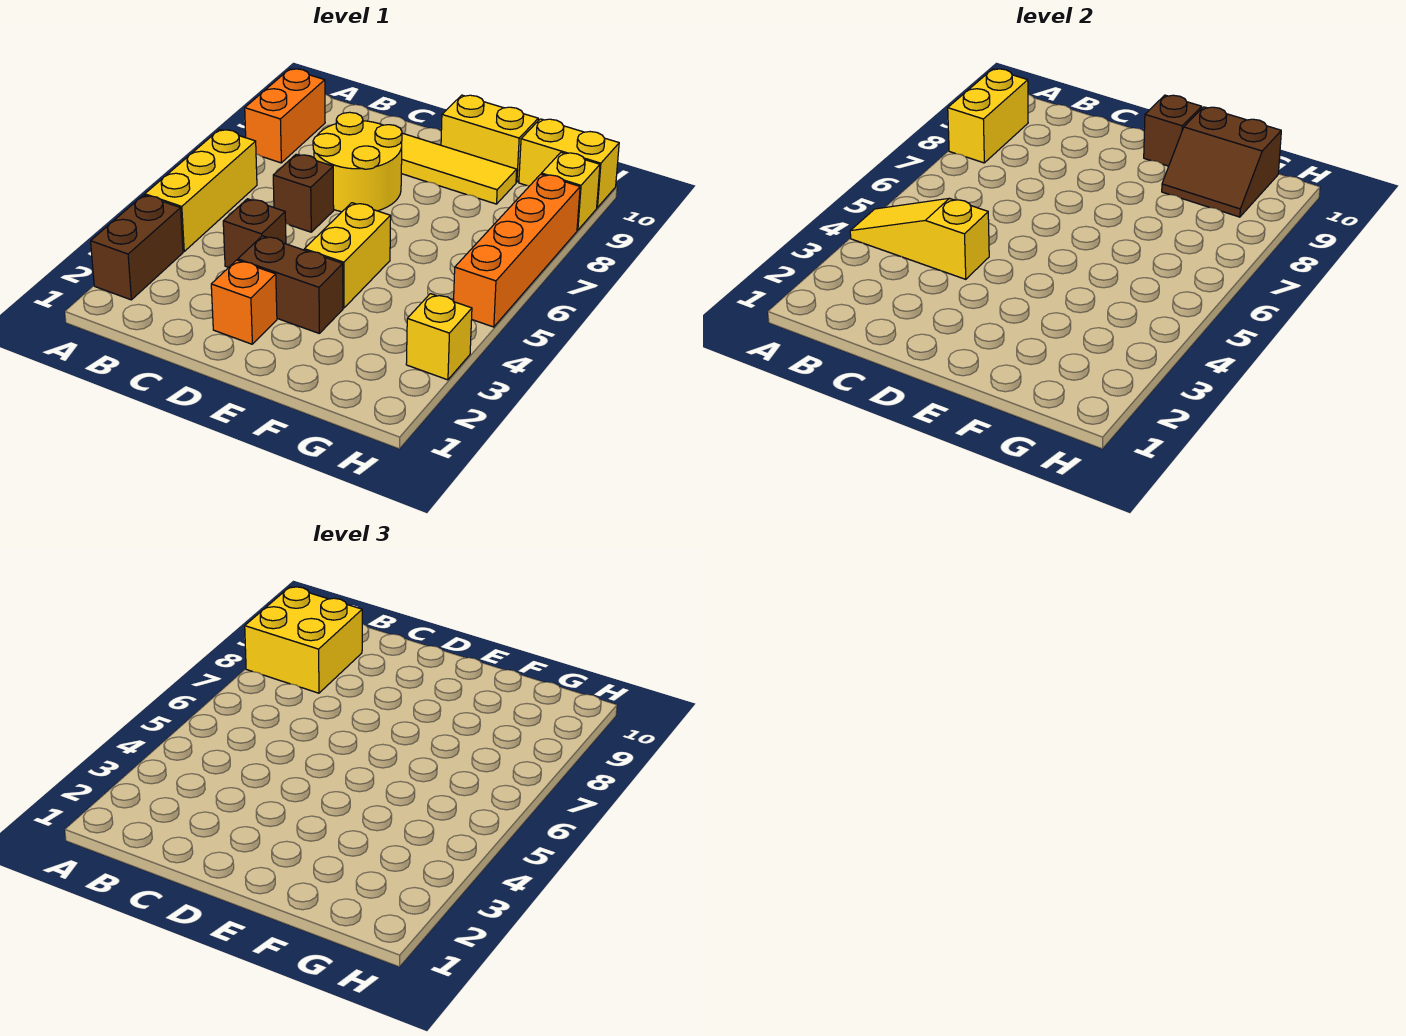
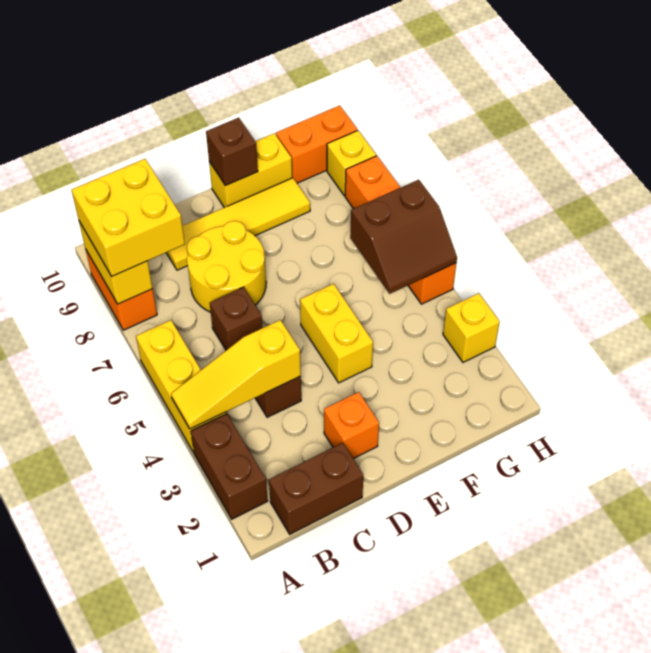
brown 1x2 brick [238,236,343,333] -> brown 1x2 brick moved to [269,443,363,534]
brown 2x2 slope [1162,107,1281,217] -> brown 2x2 slope moved to [350,180,457,294]
yellow 1x2 brick [519,119,619,208] -> orange 1x2 brick [276,105,357,183]

